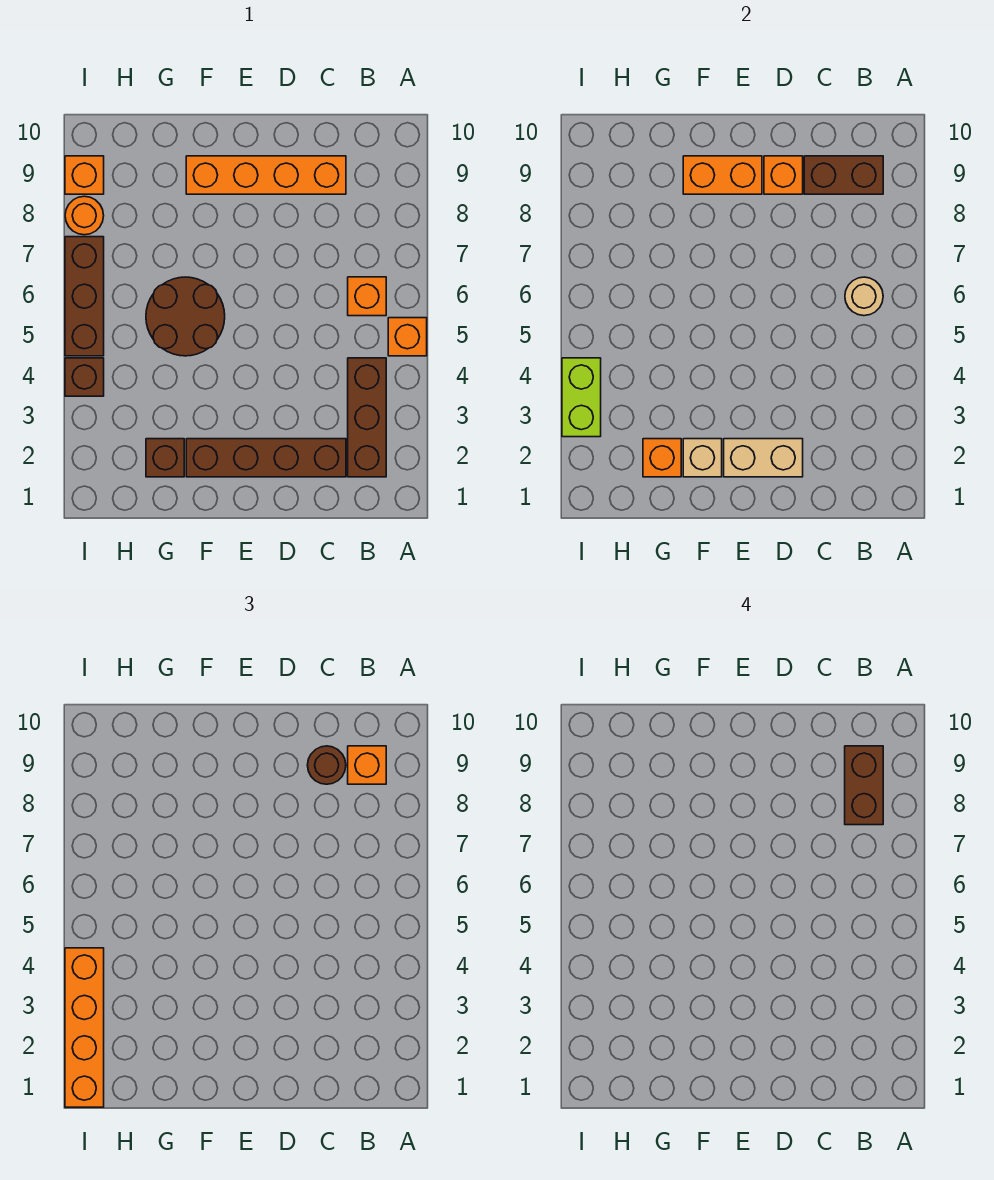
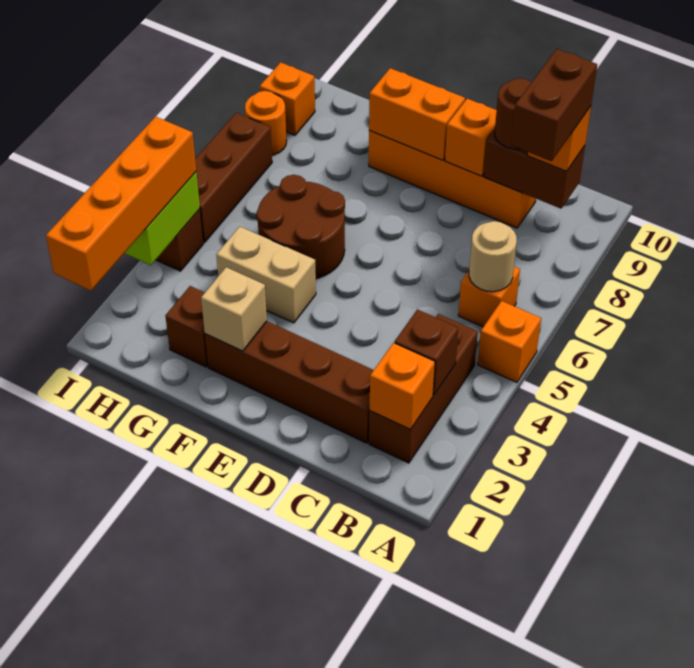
none -> brown 1x1 brick [395,309,459,395]
tan 1x2 brick [724,439,803,477] -> tan 1x2 brick moved to [216,226,316,323]
orange 1x1 brick [643,439,681,477] -> orange 1x1 brick moved to [370,343,435,429]

